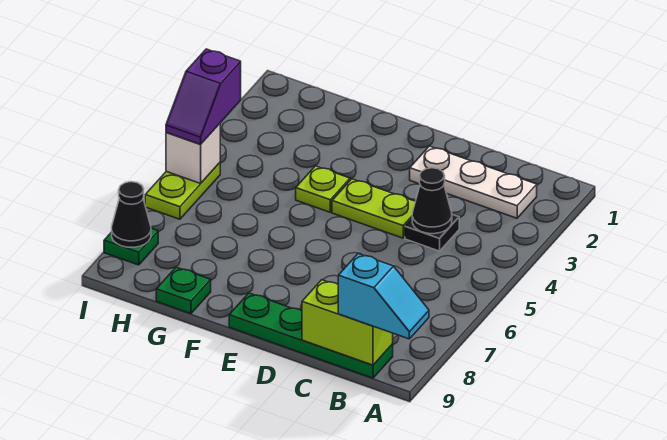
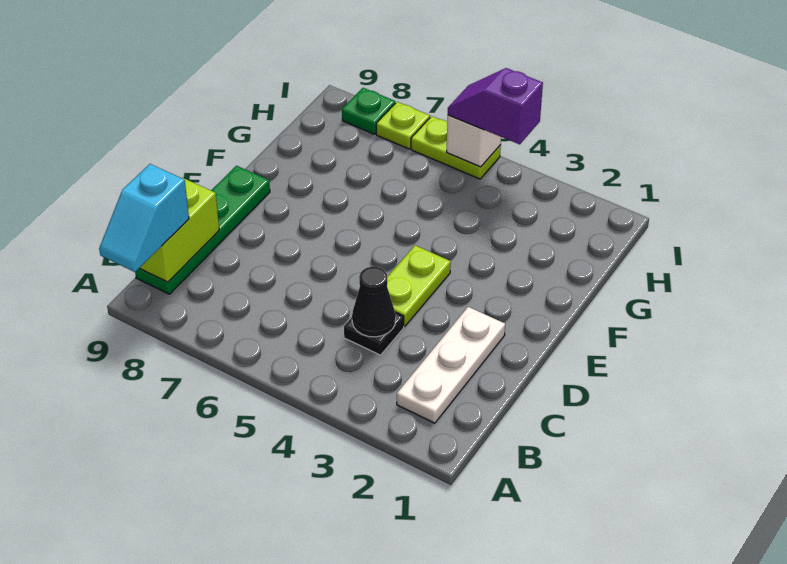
lime 1x1 plate [296,166,350,212] -> lime 1x1 plate moved to [376,102,430,149]
green 1x1 plate [156,267,211,314] -> none
black 1x1 cone [112,182,151,247] -> none

